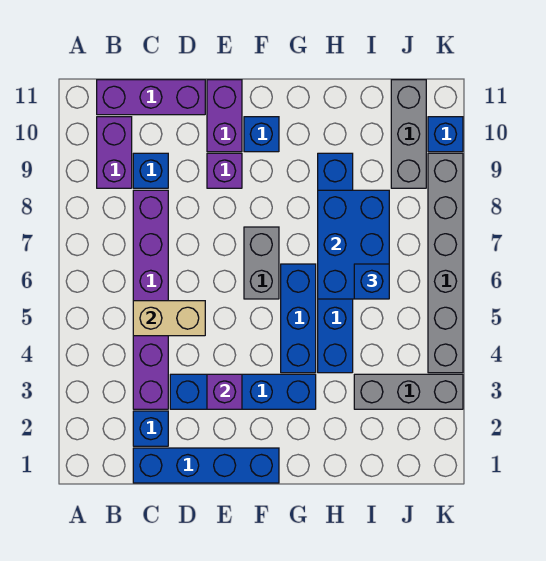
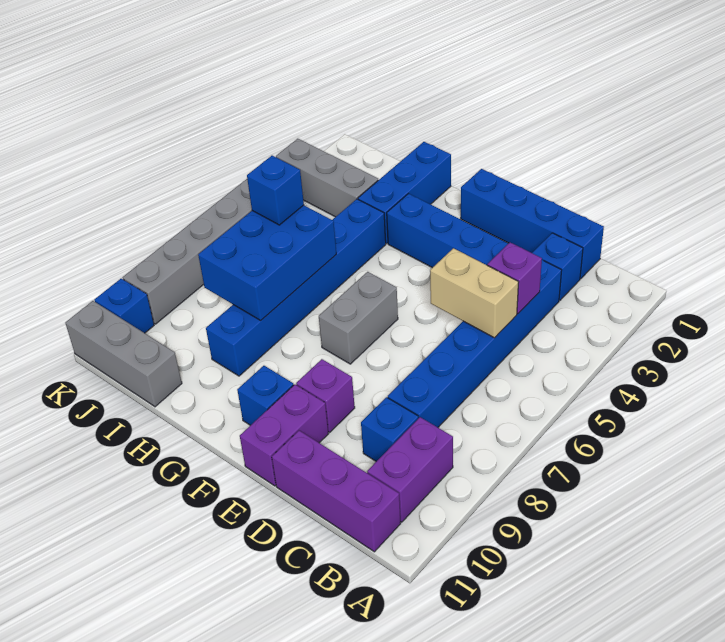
purple 1x6 brick [133,190,168,409] -> blue 1x6 brick [388,260,562,427]
purple 1x1 brick [207,374,242,409] -> purple 1x1 brick moved to [487,243,542,314]
blue 1x3 brick [281,264,316,373] -> blue 1x3 brick moved to [358,142,451,243]
grey 1x3 brick [391,80,426,188] -> grey 1x3 brick turned to [65,301,182,407]

